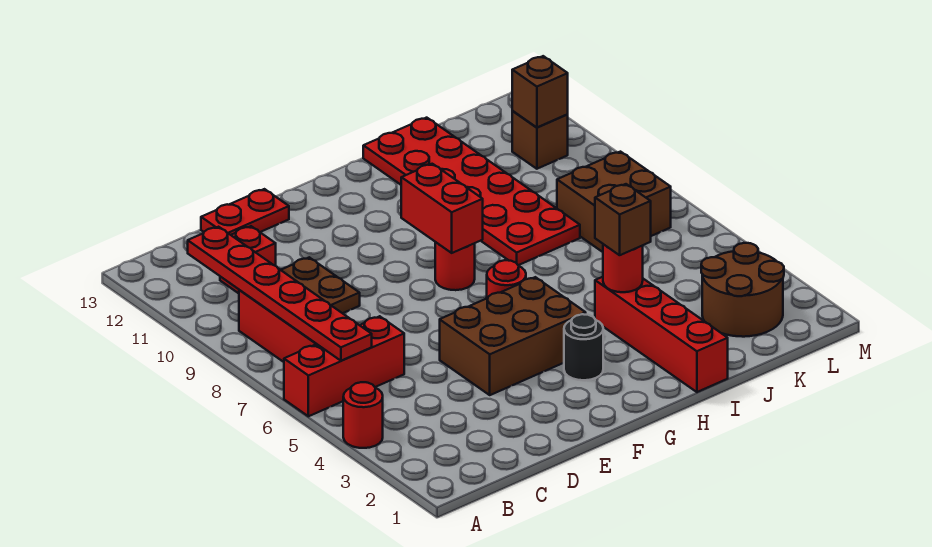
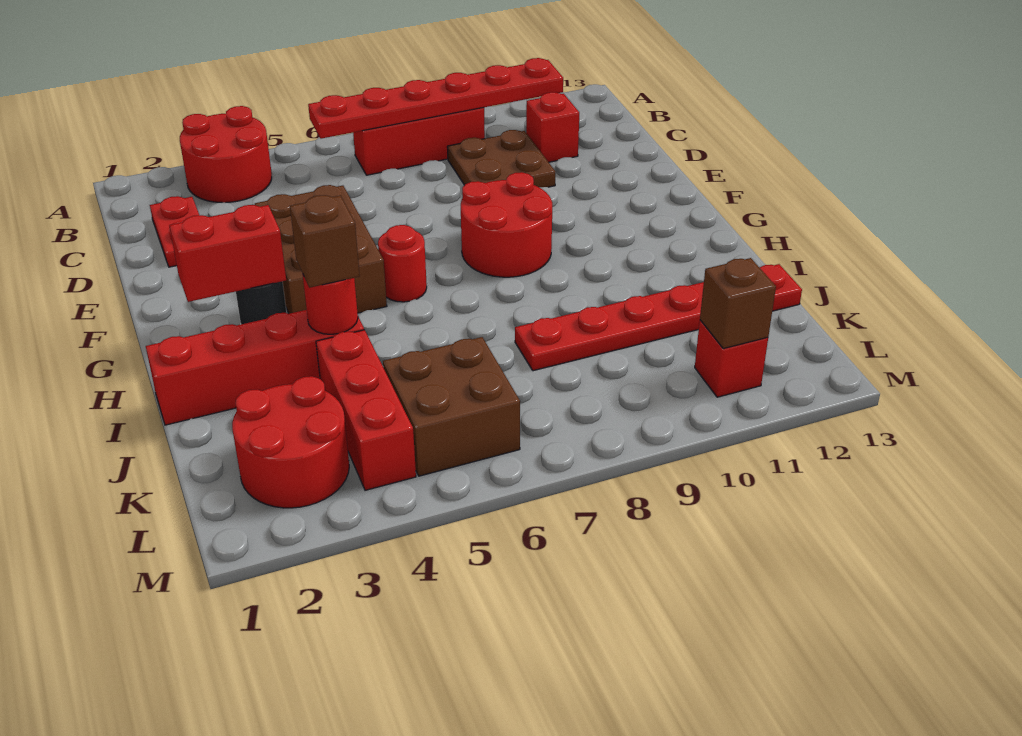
red 1x1 round brick [343,382,383,448] -> red 2x2 round brick [180,106,272,203]
red 1x3 brick [284,316,404,416] -> red 1x3 brick moved to [316,330,416,490]
red 1x2 plate [201,189,289,235] -> red 1x2 plate moved to [150,196,199,267]
red 1x1 round brick [435,242,475,290] -> red 2x2 round brick [461,172,552,277]
red 1x2 brick [401,164,483,253] -> red 1x2 brick moved to [169,205,286,302]
red 2x6 plate [363,118,580,265] -> red 1x6 plate [515,264,802,371]
brown 2x2 round brick [701,243,784,337] -> red 2x2 round brick [232,376,349,508]
brown 2x2 brick [557,152,671,252] -> brown 2x2 brick moved to [383,337,520,476]
brown 1x1 brick [512,111,568,169] -> red 1x1 brick [695,320,768,397]

